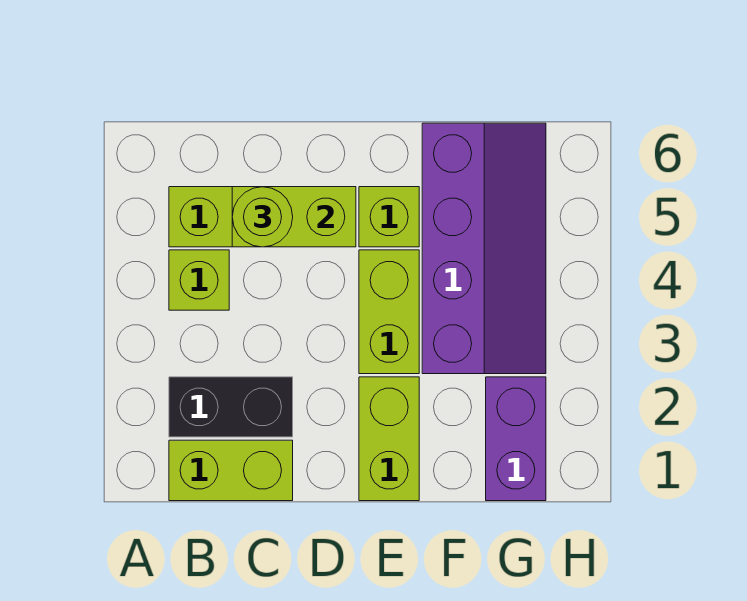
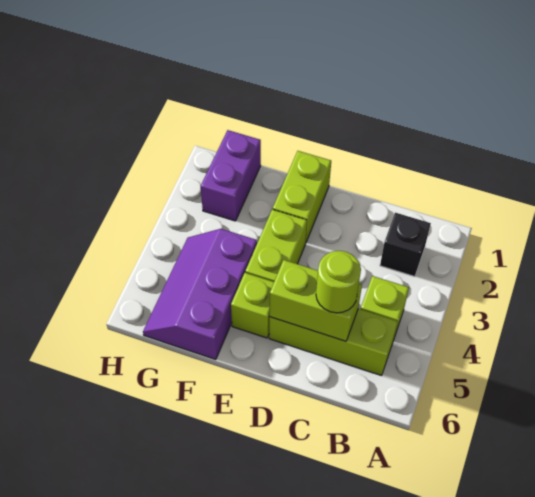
lime 1x2 brick [169,440,293,501] -> none
black 1x2 brick [169,377,293,437] -> black 1x1 brick [380,213,431,277]
purple 2x4 slope [422,123,546,374] -> purple 2x3 slope [143,229,257,360]

